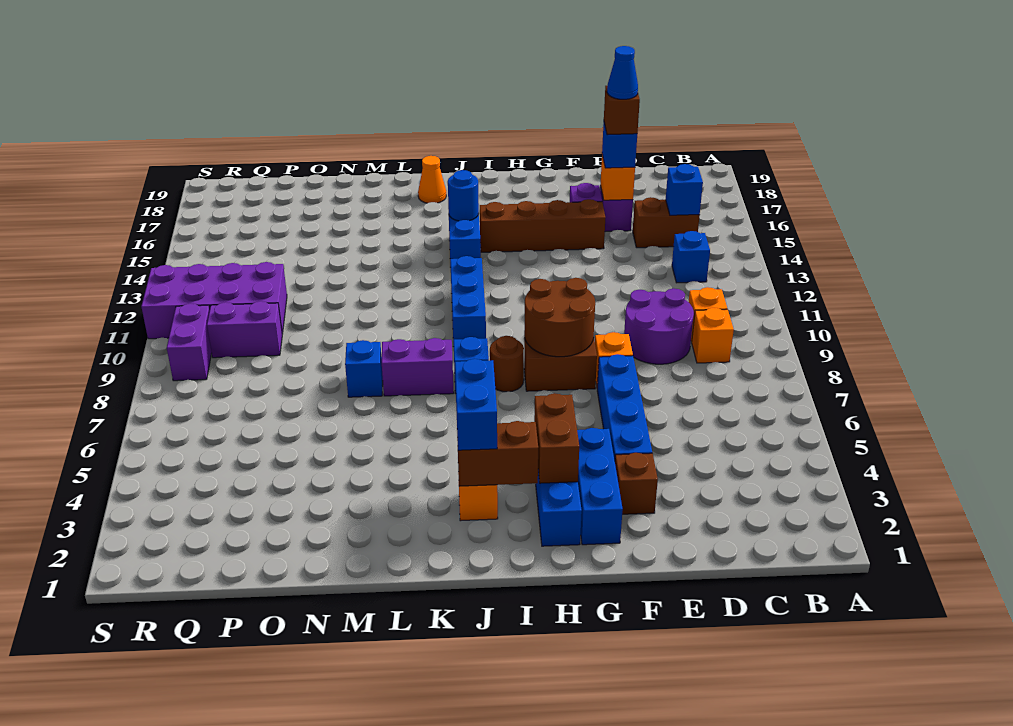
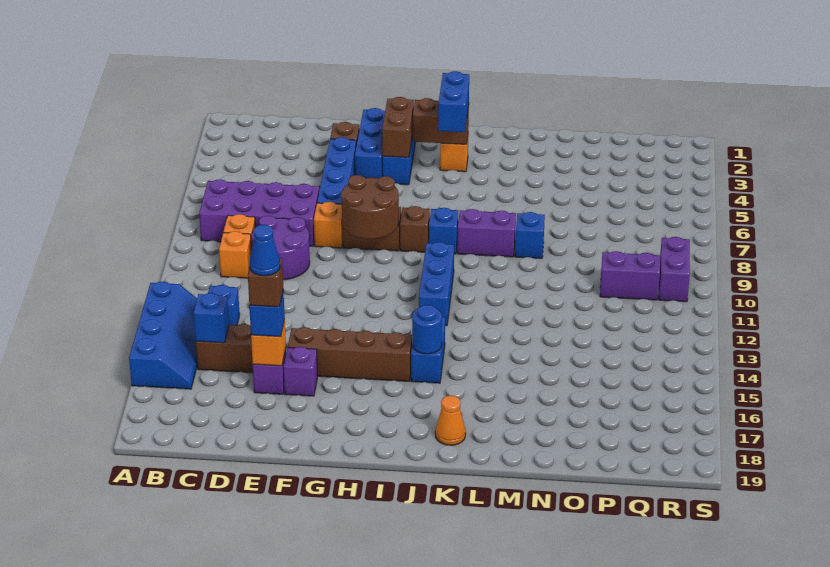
none -> blue 2x4 slope [129,282,197,389]
brown 1x1 round brick [490,336,524,392] -> brown 1x1 brick [400,206,430,252]
purple 2x4 brick [141,262,287,339] -> purple 2x4 brick moved to [199,179,319,246]

